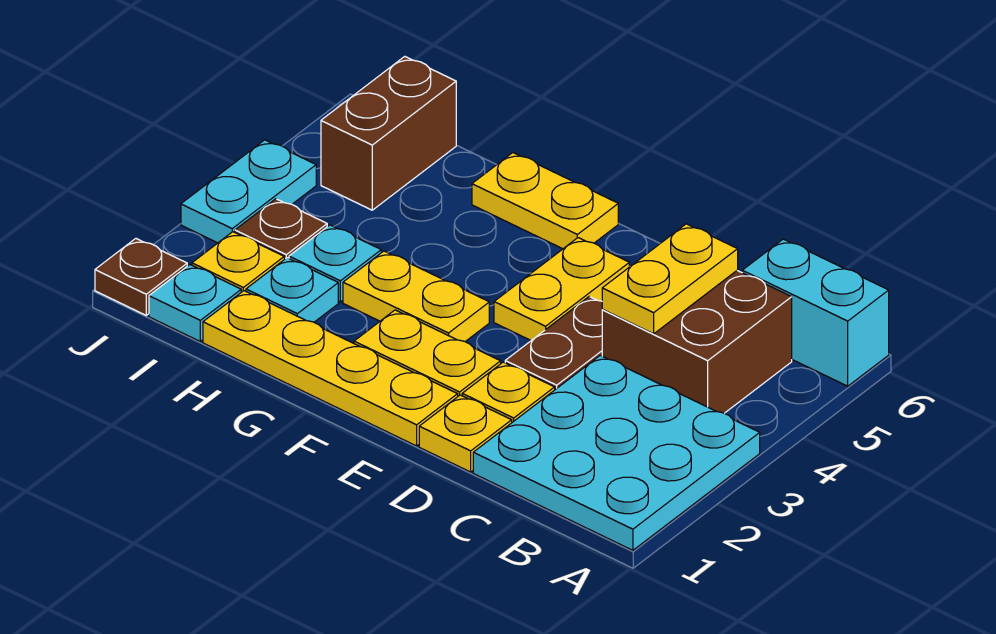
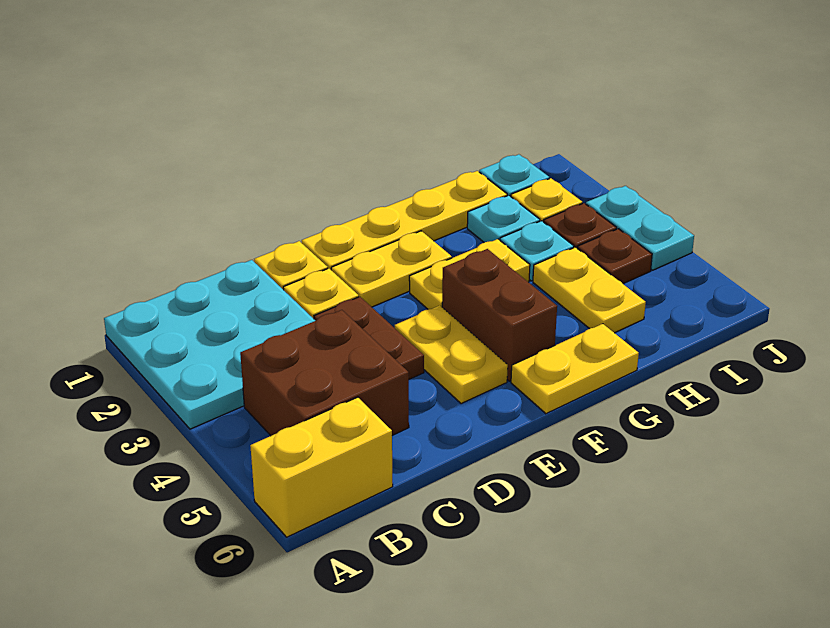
cyan 1x2 brick [742,239,889,386] -> yellow 1x2 brick [250,397,393,537]
yellow 1x2 plate [602,224,738,334] -> yellow 1x2 plate moved to [533,247,646,333]
brown 1x2 brick [321,56,456,210] -> brown 1x2 brick moved to [442,249,557,381]
brown 1x1 plate [95,239,187,315] -> brown 1x1 plate moved to [577,229,652,284]

